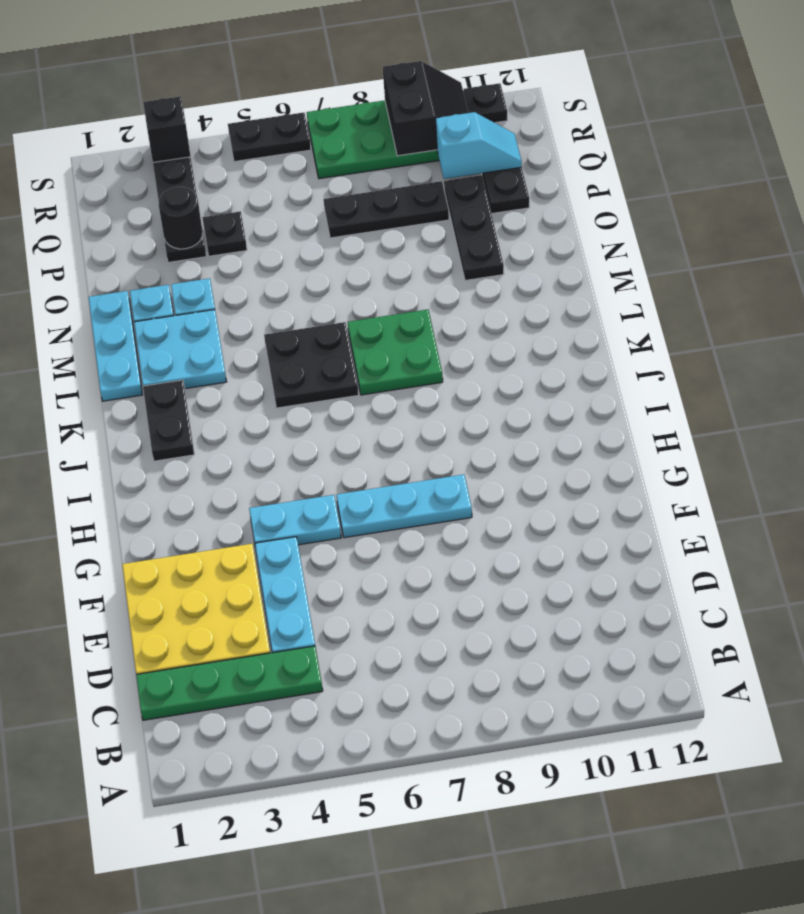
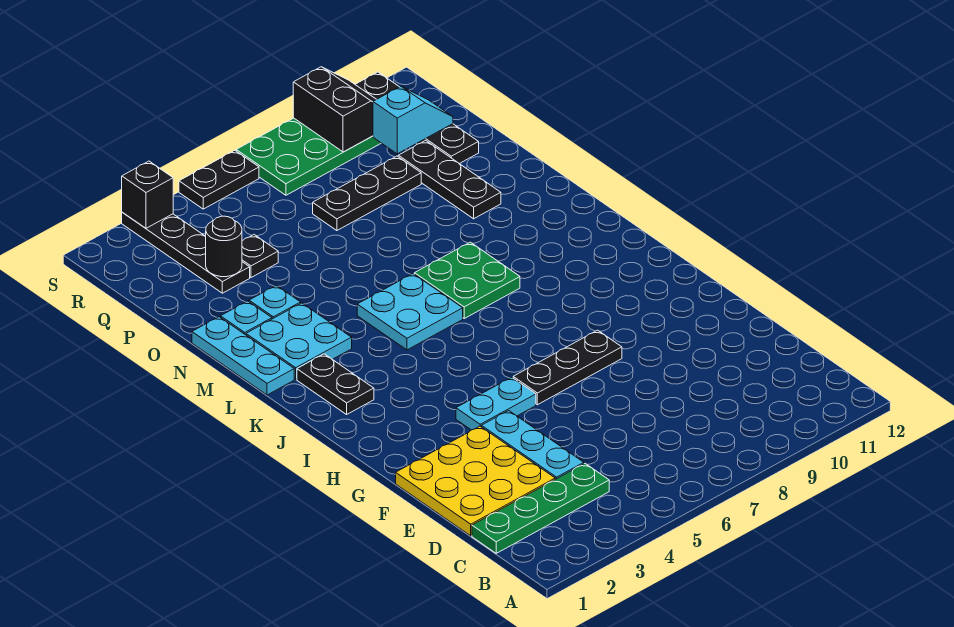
cyan 1x3 plate [336,474,472,538] -> black 1x3 plate [513,330,622,405]
black 2x2 plate [264,322,359,408] -> cyan 2x2 plate [357,274,463,350]

